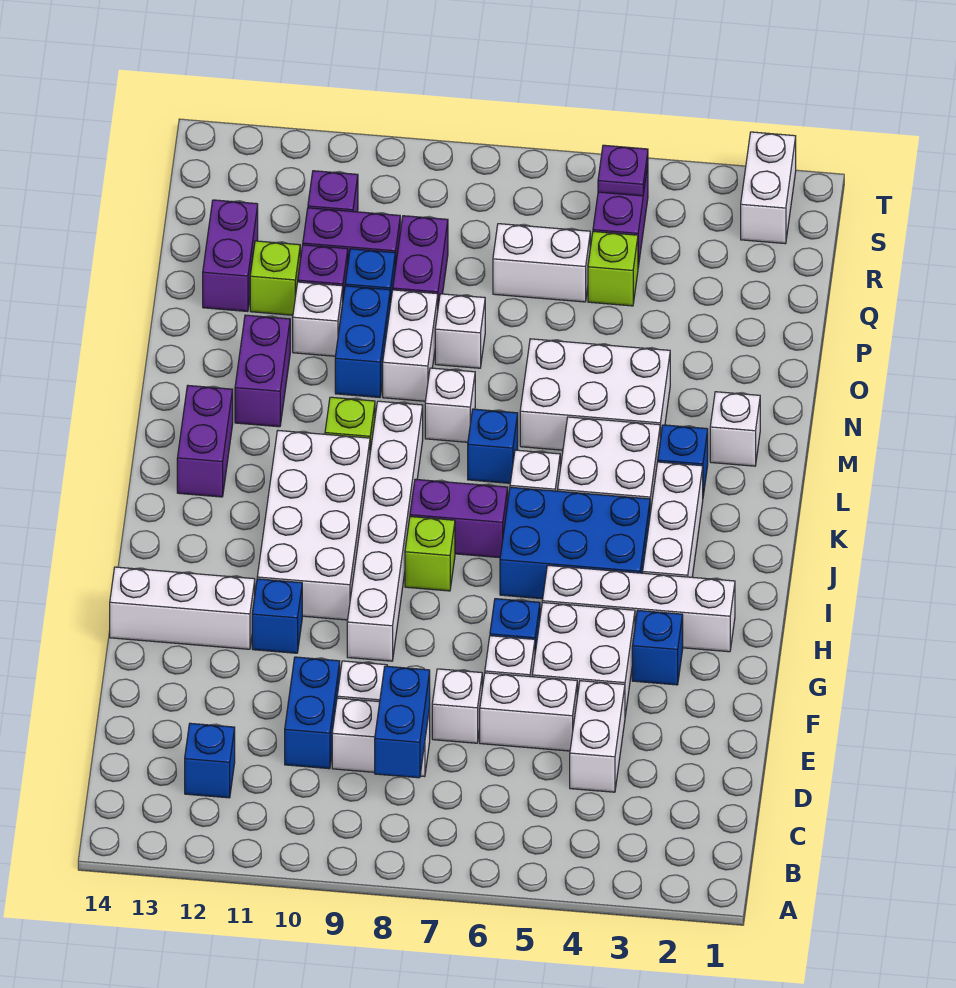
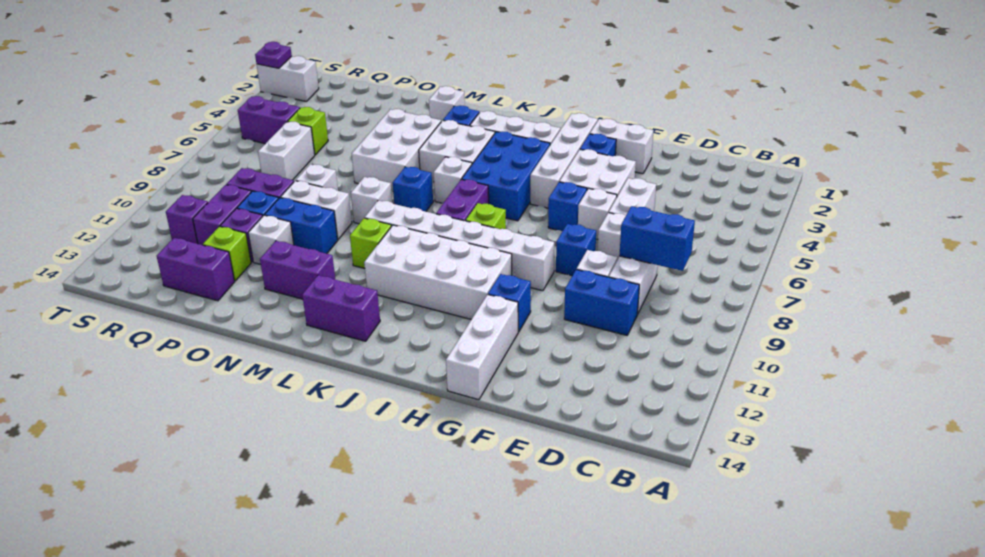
blue 1x1 brick [185,723,235,798] -> blue 1x1 brick moved to [556,224,596,276]
white 1x2 brick [570,681,625,792] -> white 1x2 brick moved to [590,119,654,174]
purple 1x1 plate [598,145,648,196] -> purple 1x1 plate moved to [255,42,292,68]

